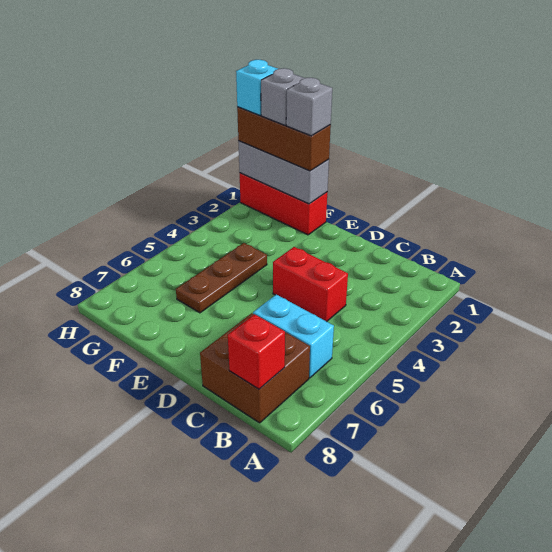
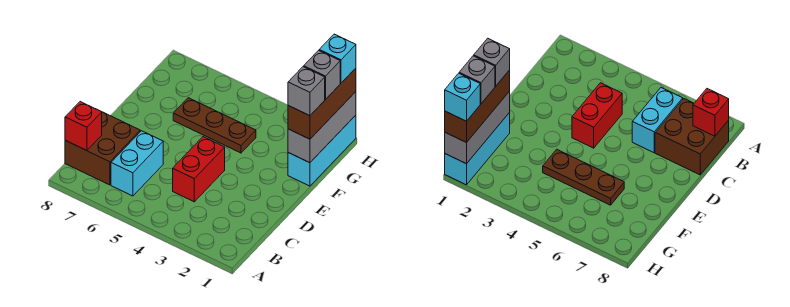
red 1x3 brick [240,173,327,235] -> cyan 1x3 brick [288,115,356,186]

